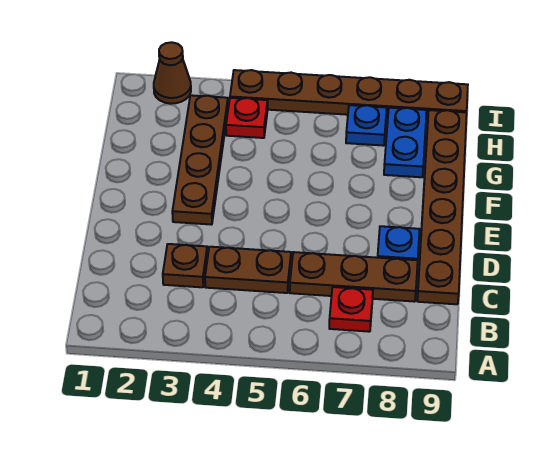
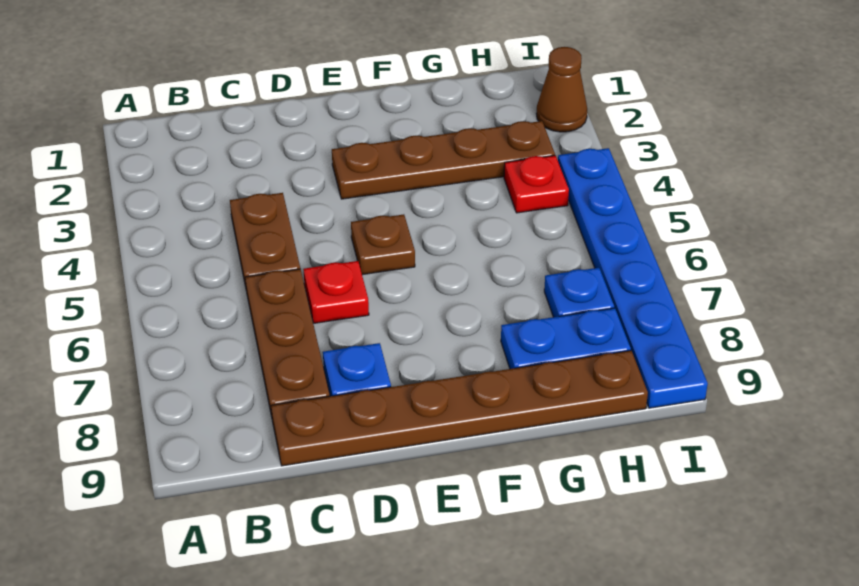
red 1x1 plate [329,287,373,332] -> red 1x1 plate moved to [303,261,369,323]
brown 1x1 plate [163,244,208,287] -> brown 1x1 plate moved to [351,214,415,275]
brown 1x6 plate [230,70,468,120] -> blue 1x6 plate [558,148,708,408]

